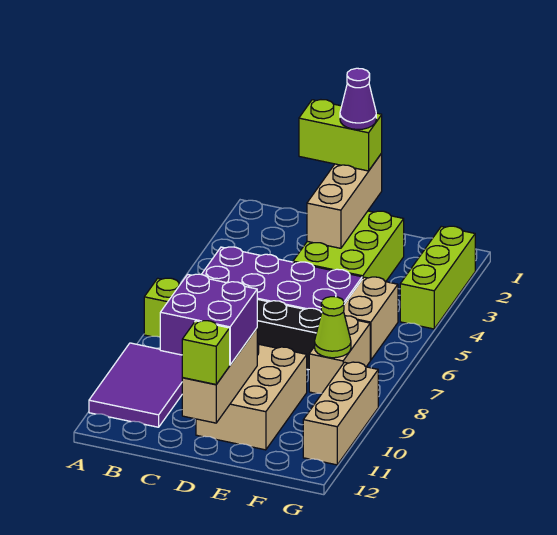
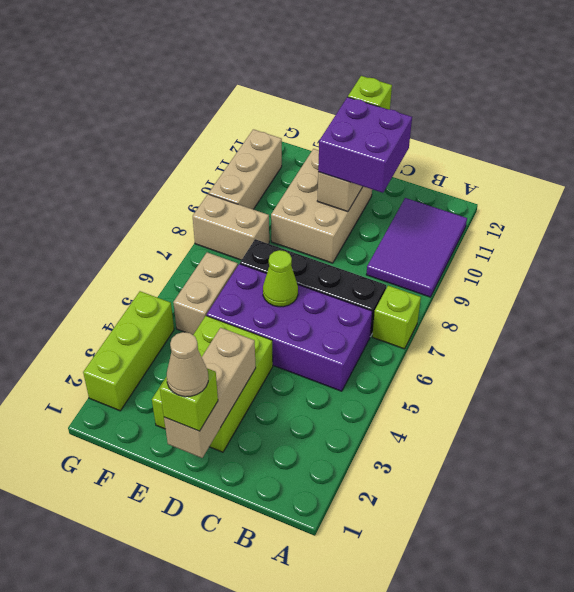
lime 1x2 brick [299,100,382,171] -> lime 1x1 brick [160,368,218,431]
purple 1x1 cone [340,68,376,129] -> tan 1x1 cone [167,332,208,397]
tan 1x2 brick [309,316,370,393] -> tan 1x2 brick turned to [193,194,269,260]
lime 1x1 cone [315,297,351,358] -> lime 1x1 cone moved to [263,250,298,307]

